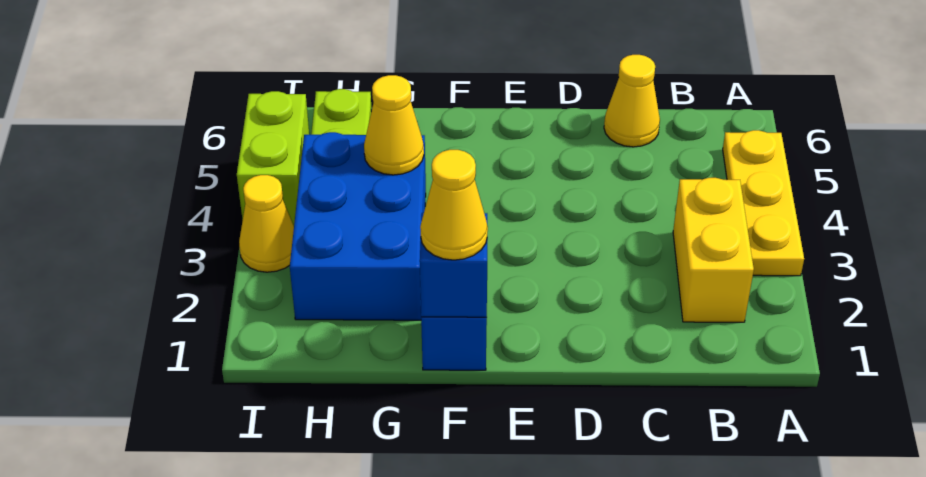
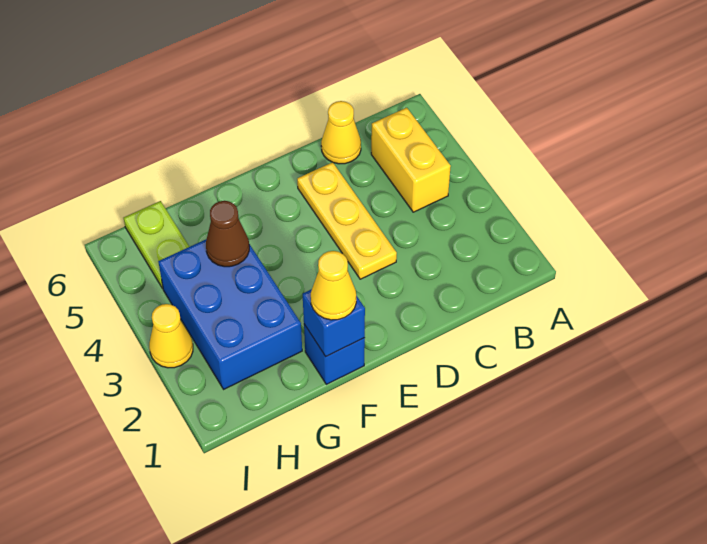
yellow 1x3 plate [723,130,804,276] -> yellow 1x3 plate moved to [297,162,397,279]
yellow 1x2 brick [673,178,754,322] -> yellow 1x2 brick moved to [371,108,451,212]
yellow 1x1 cone [364,75,424,175] -> brown 1x1 cone [206,201,249,267]
lime 1x2 brick [237,91,309,225] -> none

